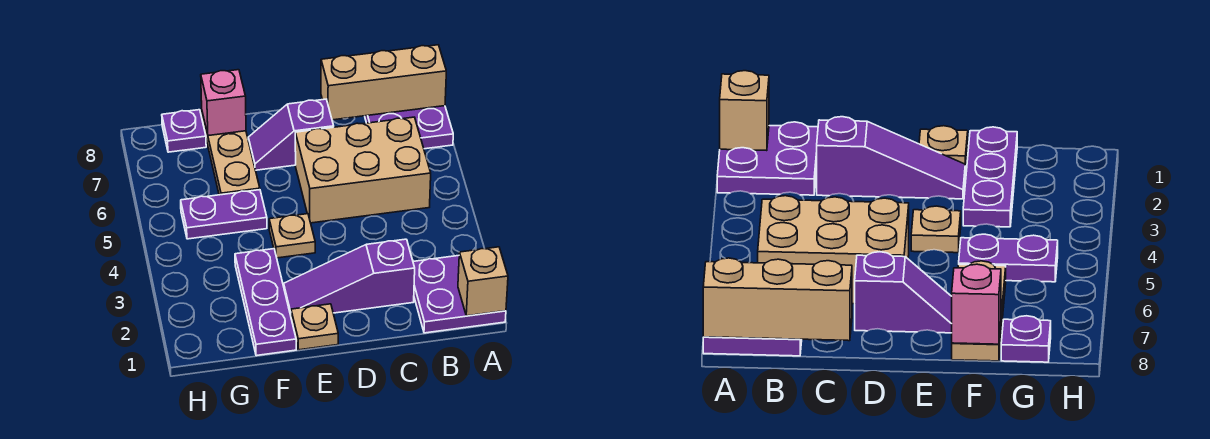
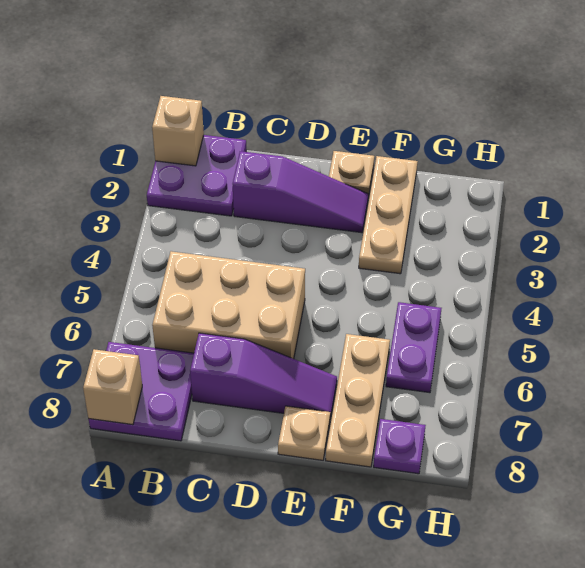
tan 1x3 brick [321,45,446,120] -> tan 1x1 brick [83,349,142,425]
purple 1x2 slope [248,99,334,170] -> purple 1x3 slope [190,333,337,419]
tan 1x1 plate [269,214,315,258] -> tan 1x1 plate moved to [278,406,330,460]
purple 1x3 plate [235,249,296,356] -> tan 1x3 plate [359,156,418,274]
purple 1x2 plate [181,190,267,239] -> purple 1x2 plate turned to [386,302,442,393]
pink 1x1 brick [201,70,246,136] -> none

